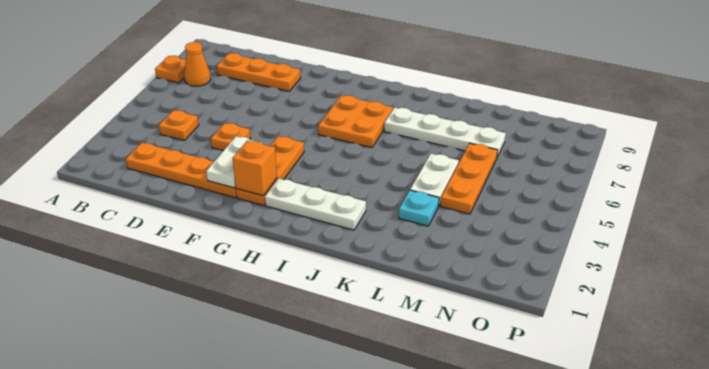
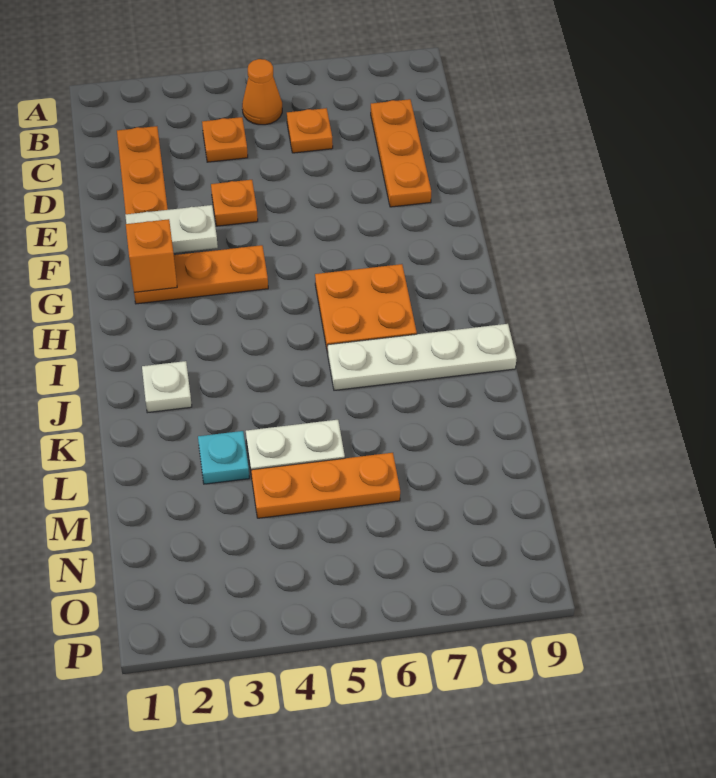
orange 1x1 plate [155,56,186,83] -> orange 1x1 plate moved to [287,108,333,153]
orange 1x1 cone [184,42,211,86] -> orange 1x1 cone moved to [242,59,282,125]
white 1x3 plate [265,178,366,230] -> white 1x1 plate [142,361,192,413]
white 1x4 plate [384,108,506,157] -> white 1x4 plate turned to [328,324,517,390]

